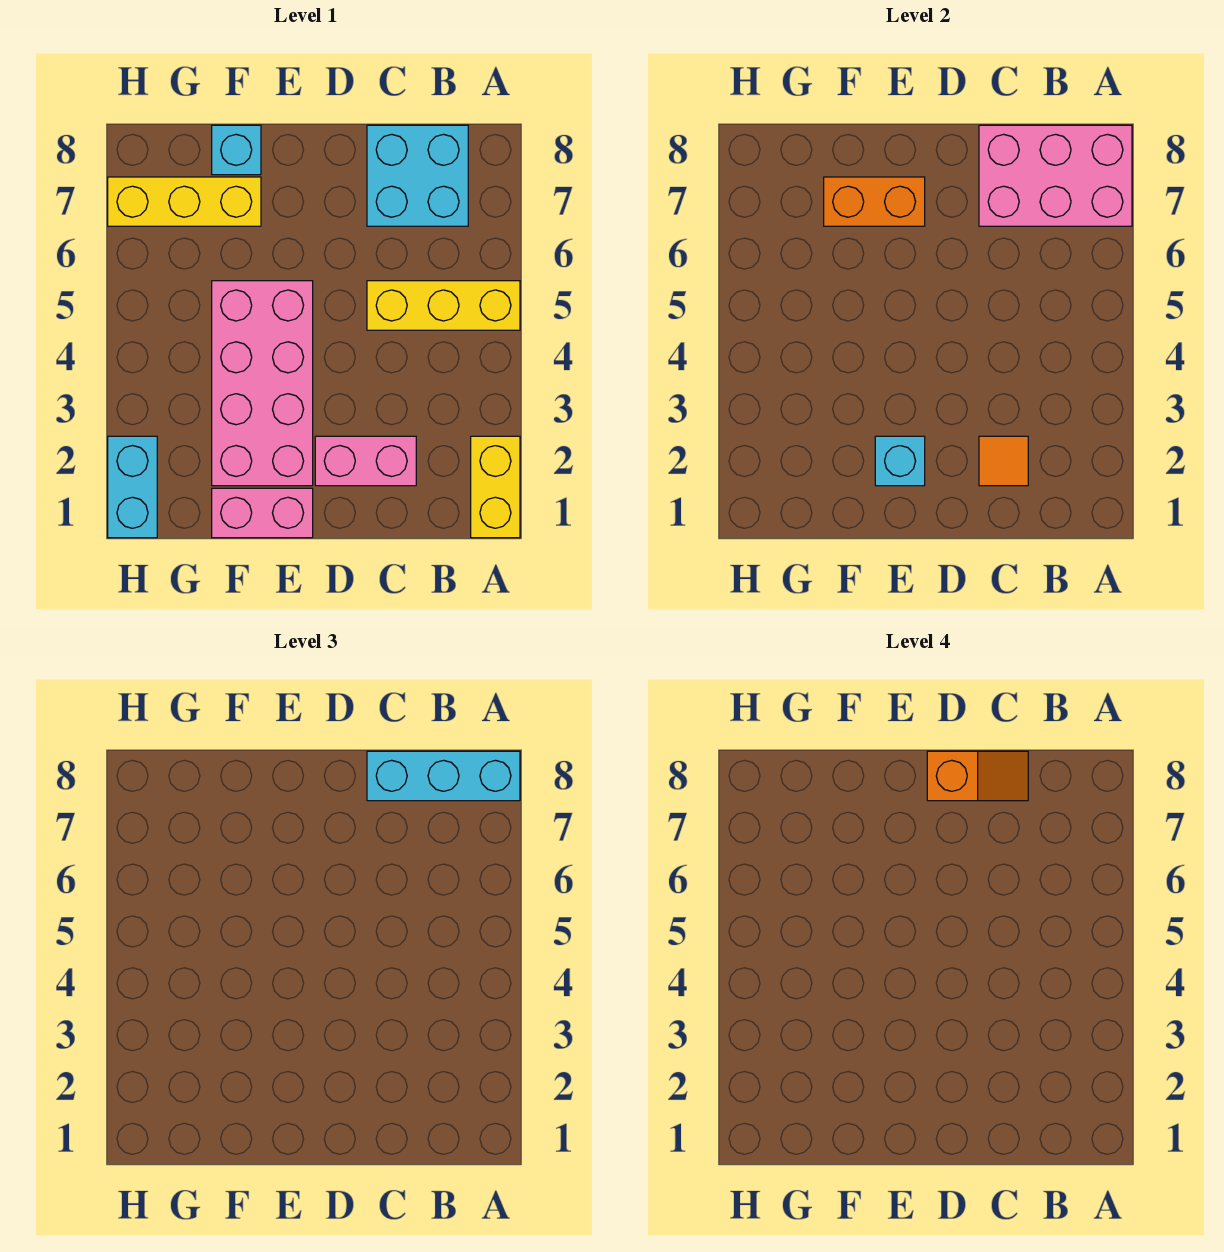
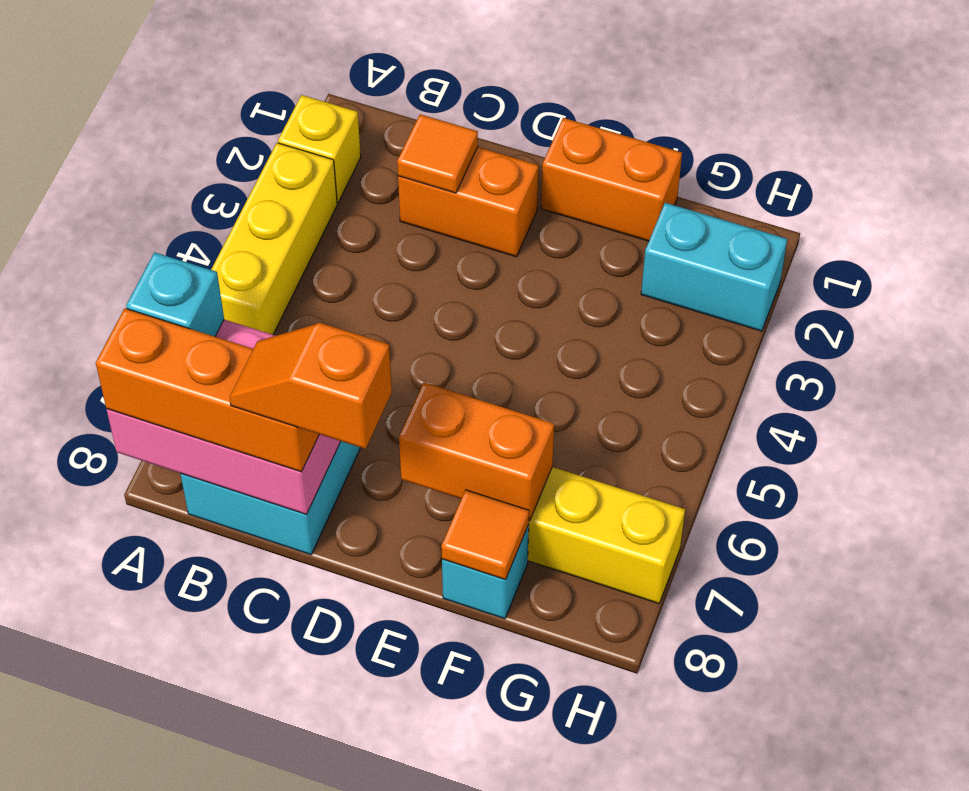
yellow 1x2 brick [471,436,520,538] -> yellow 1x1 brick [278,95,361,203]
yellow 1x3 brick [367,281,520,330] -> yellow 1x3 brick turned to [211,143,337,335]
cyan 1x3 brick [367,751,520,801] -> orange 1x3 brick [96,308,319,472]
pink 1x2 brick [315,436,416,486] -> orange 1x2 brick [398,147,539,257]
pink 1x2 brick [212,488,313,538] -> orange 1x2 brick [541,118,682,241]
pink 2x4 brick [212,281,313,486] -> none
cyan 1x1 brick [875,436,925,486] -> cyan 1x1 brick moved to [126,252,224,337]
none -> orange 1x1 tile [441,490,529,580]
cyan 1x2 brick [108,436,157,538] -> cyan 1x2 brick turned to [641,203,787,331]

